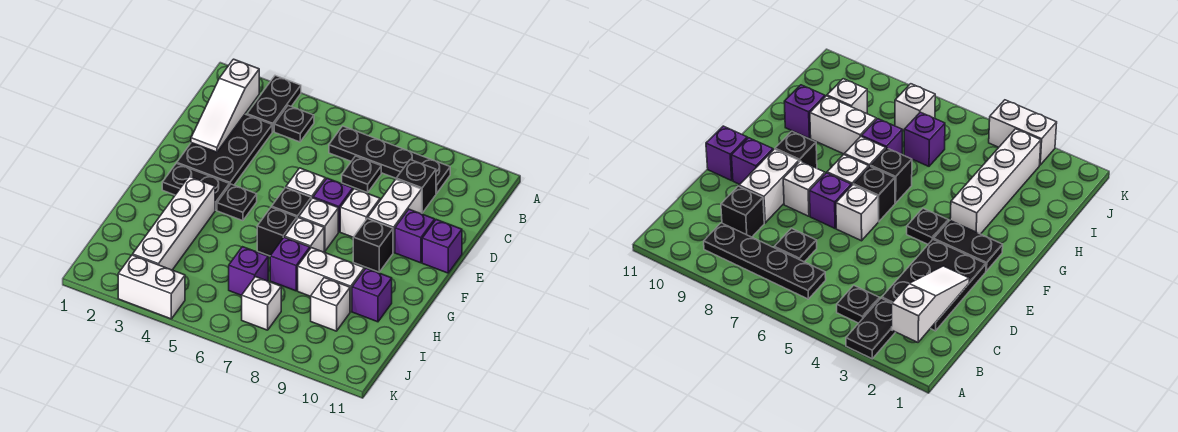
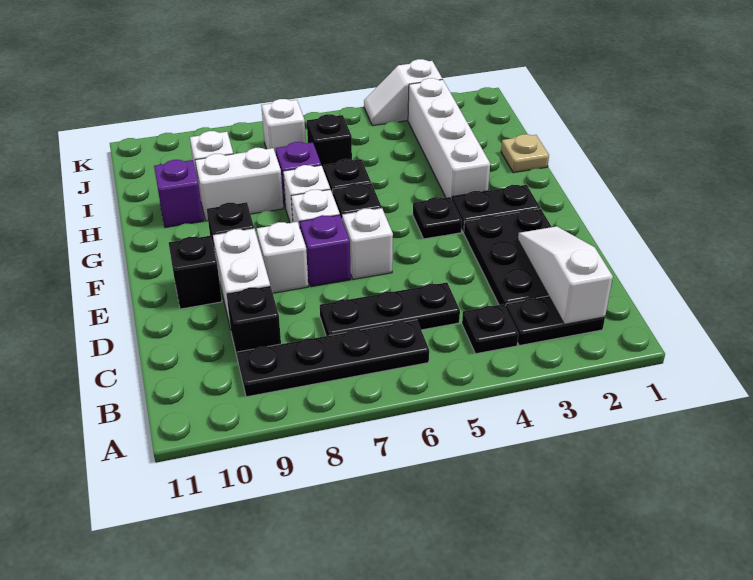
black 1x2 plate [247,76,301,132] -> black 1x2 plate turned to [506,296,605,346]
black 1x1 plate [342,156,381,193] -> black 1x3 plate [320,282,460,336]
purple 1x1 brick [395,209,435,263] -> black 1x1 brick [169,236,222,309]
purple 1x1 brick [422,220,462,273] -> none
none -> tan 1x1 plate [501,134,549,173]
purple 1x1 brick [229,247,268,295] -> black 1x1 brick [307,114,352,170]
white 1x2 brick [118,255,185,319] -> white 1x2 slope [364,59,442,126]

